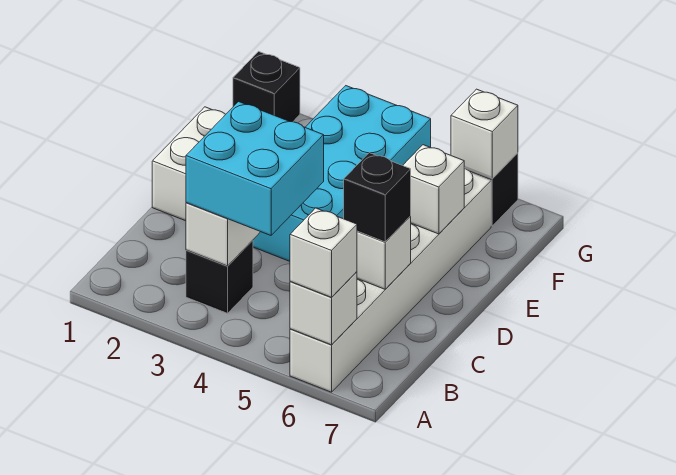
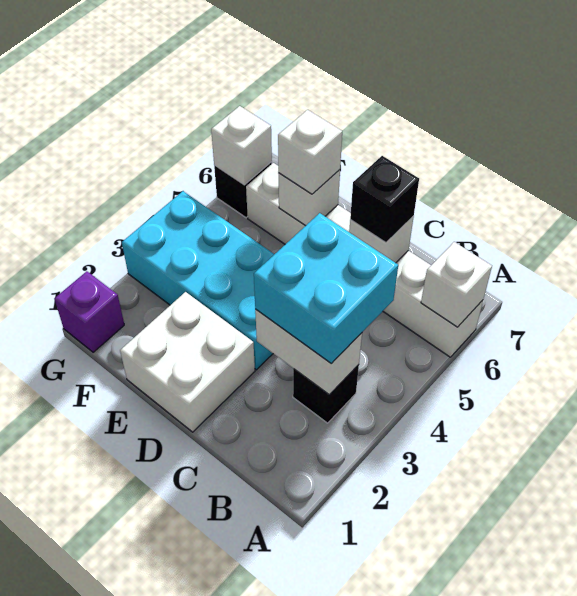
white 1x1 brick [290,208,357,297] -> white 1x1 brick moved to [278,110,342,194]
black 1x1 brick [233,51,300,122] -> purple 1x1 brick [54,271,124,352]

